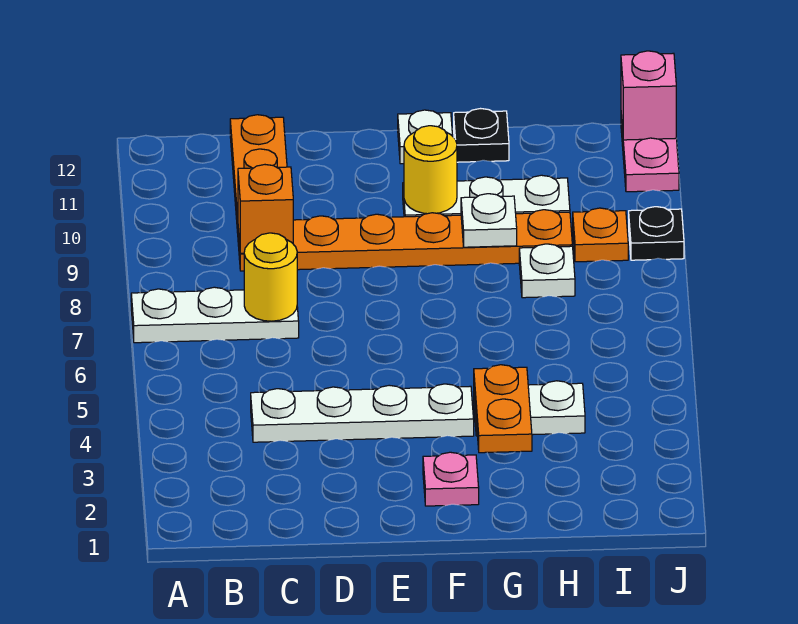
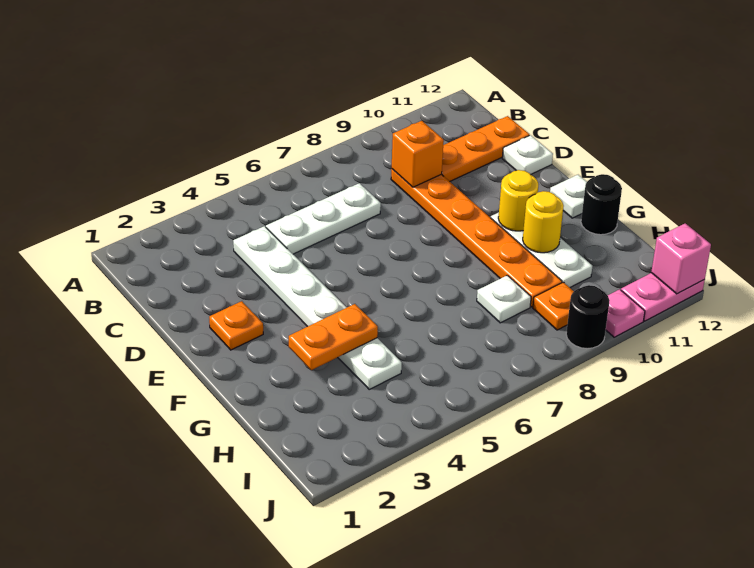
white 1x3 plate [131,287,299,343] -> white 1x3 plate turned to [266,183,381,254]
yellow 1x1 round brick [244,233,297,321] -> yellow 1x1 round brick moved to [523,191,564,253]
none -> orange 1x1 plate [209,301,263,350]
pink 1x1 plate [423,452,479,506] -> pink 1x1 plate moved to [606,289,645,337]
white 1x1 plate [461,194,517,247] -> white 1x1 plate moved to [502,135,553,175]
black 1x1 plate [454,109,509,162] -> black 1x1 round brick [581,174,622,235]
black 1x1 plate [629,207,684,260] -> black 1x1 round brick [566,285,610,349]

